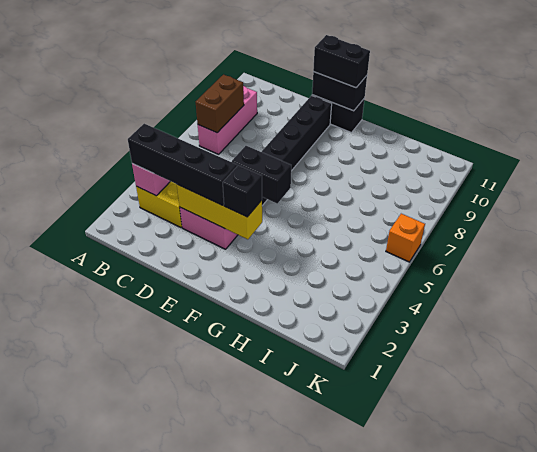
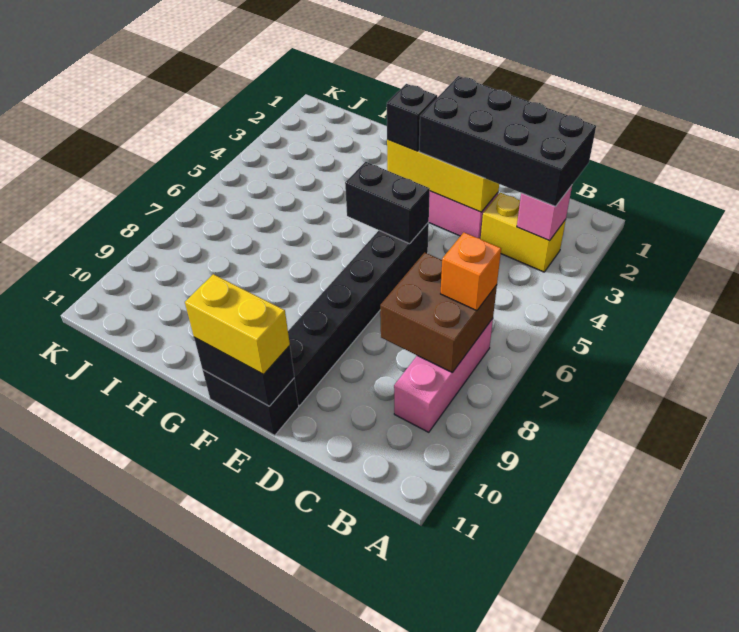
black 1x4 brick [128,124,237,206] -> black 2x4 brick [419,76,596,207]
brown 1x2 brick [196,75,244,133] -> brown 2x2 brick [380,252,497,373]
black 1x2 brick [313,35,370,88] -> yellow 1x2 brick [185,274,290,374]
orange 1x1 brick [386,214,425,262] -> orange 1x1 brick moved to [441,233,501,311]

